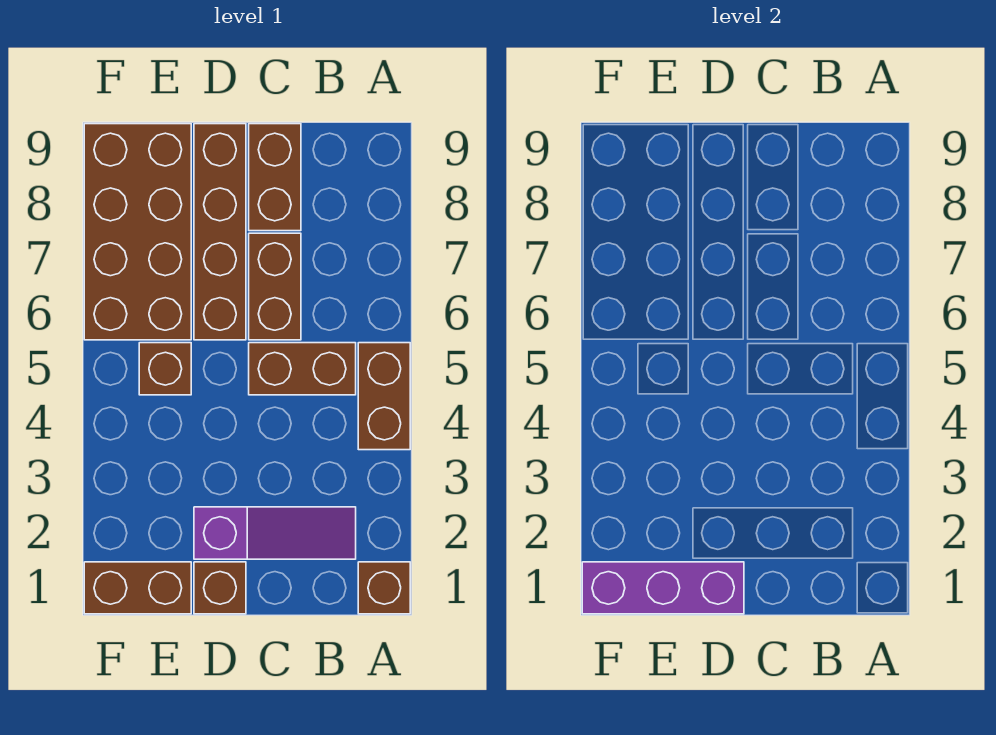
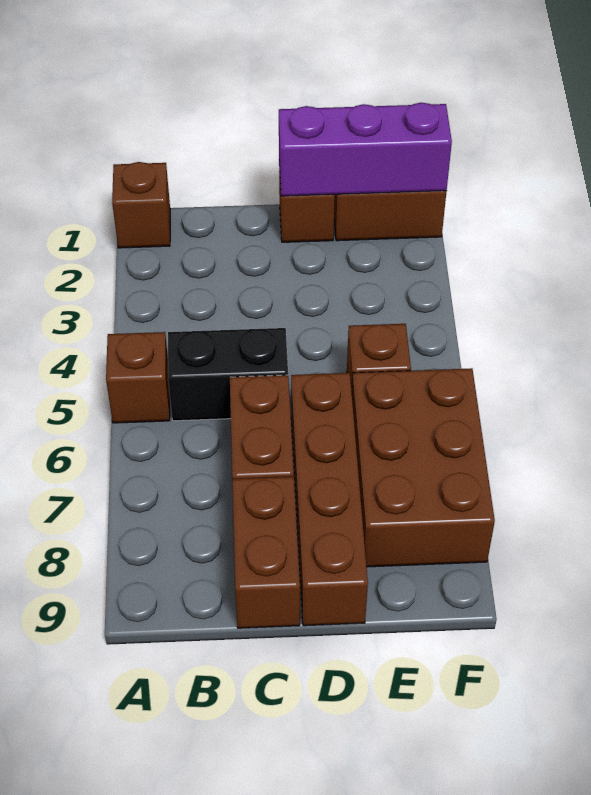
brown 1x2 brick [358,343,410,450] -> brown 1x1 brick [106,332,170,423]
purple 1x3 slope [194,507,356,559] -> none
brown 1x2 brick [249,343,356,395] -> black 1x2 brick [168,328,288,421]
brown 2x4 brick [84,124,191,340] -> brown 2x3 brick [352,368,495,567]

